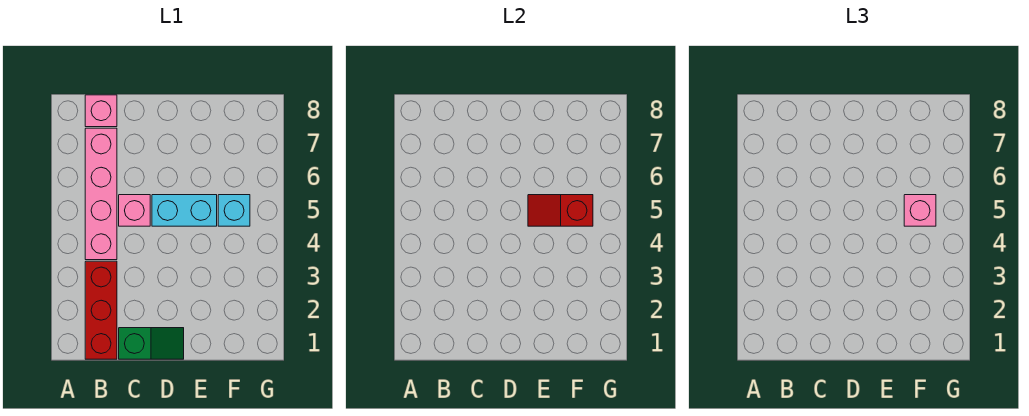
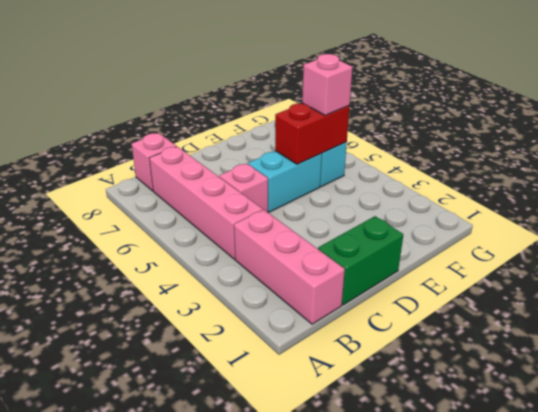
red 1x3 brick [85,261,117,359] -> pink 1x3 brick [234,210,345,324]
green 1x2 slope [119,328,184,359] -> green 1x2 brick [318,216,403,305]
red 1x2 slope [528,195,593,226] -> red 1x2 brick [275,103,350,164]

